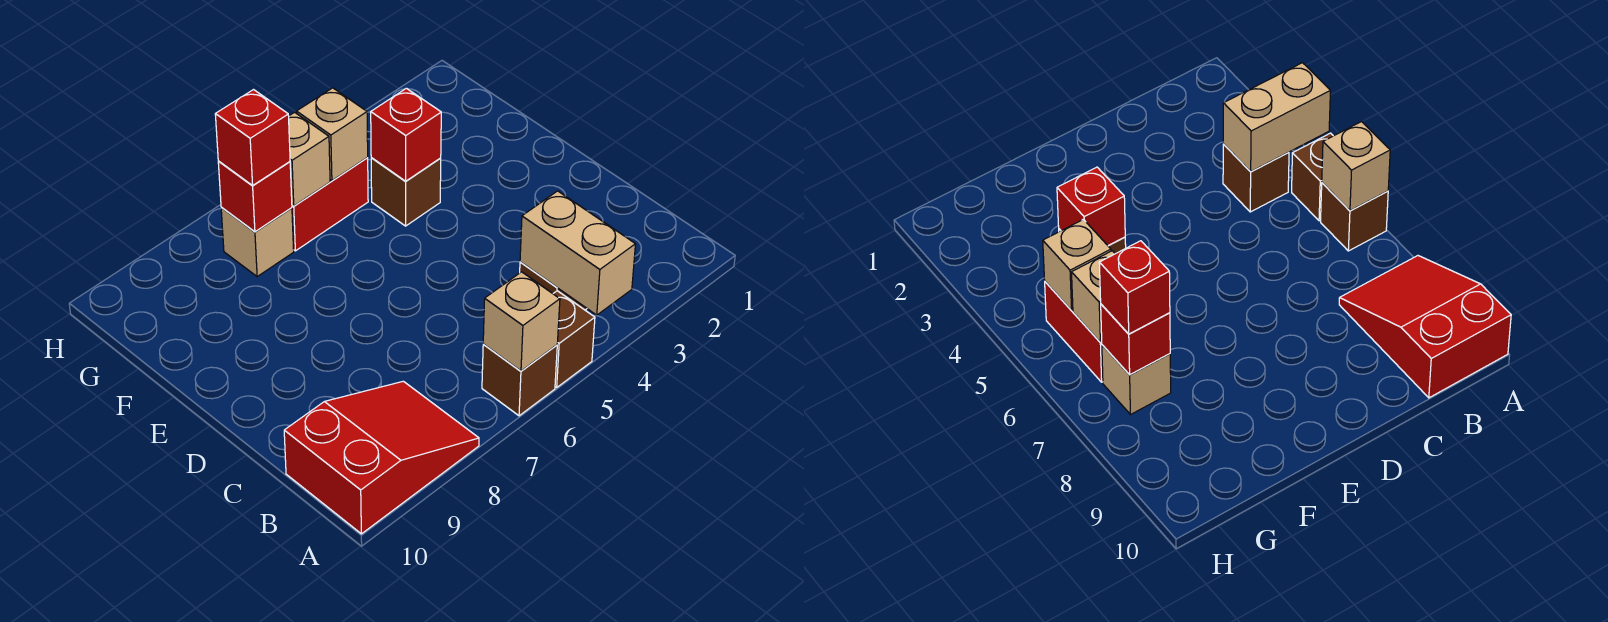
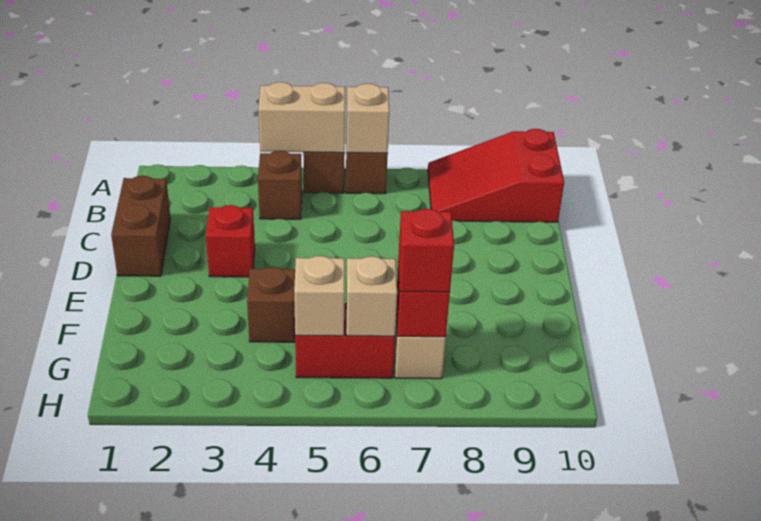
tan 1x2 brick [520,191,635,315] -> tan 1x2 brick turned to [258,82,345,153]
none -> brown 1x2 brick [111,176,171,276]
red 1x1 brick [371,88,441,181] -> red 1x1 brick moved to [206,205,255,277]

